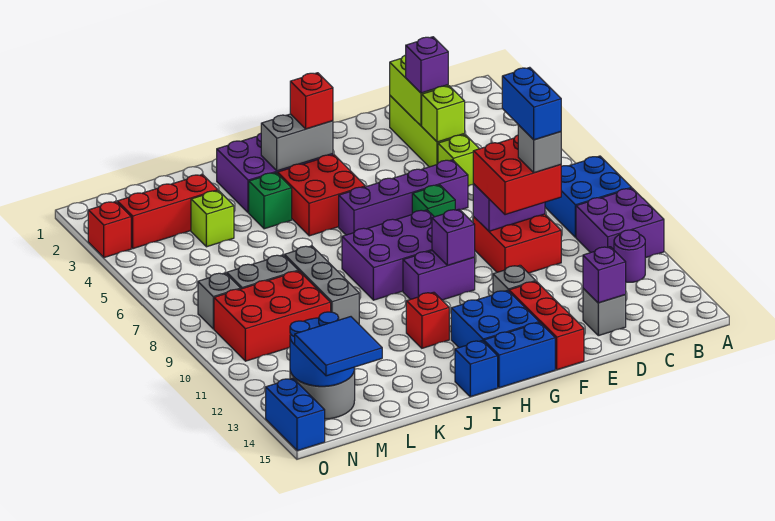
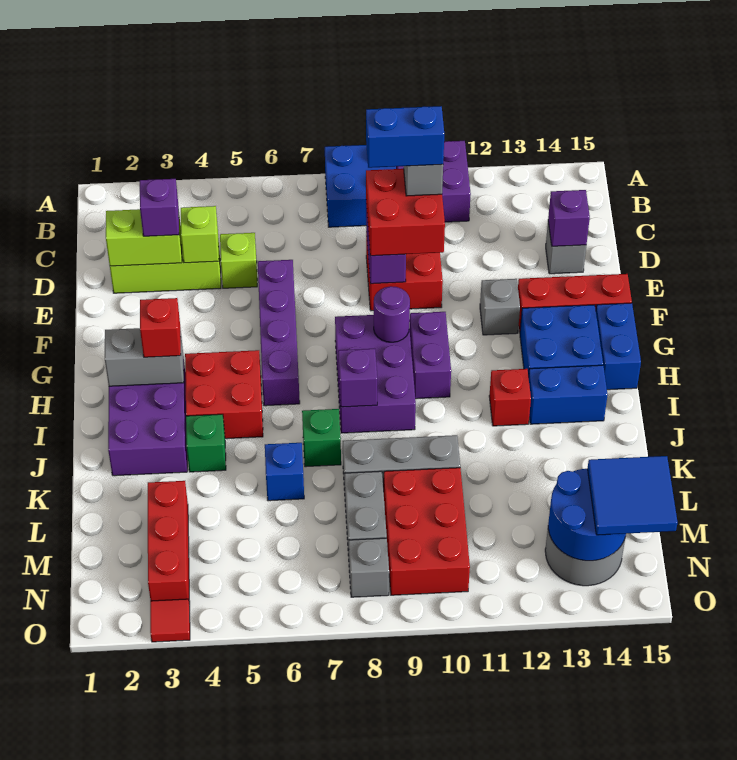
purple 1x1 round brick [614,230,645,282] -> purple 1x1 round brick moved to [374,286,410,342]
green 1x1 brick [412,185,455,217] -> green 1x1 brick moved to [302,409,341,467]
purple 1x1 brick [432,209,475,265] -> purple 1x1 brick moved to [338,349,377,407]
grey 1x2 brick [261,114,333,171] -> grey 1x2 brick turned to [105,328,184,386]
blue 1x1 brick [455,341,498,397] -> blue 1x1 brick moved to [265,443,304,501]
lime 1x1 brick [191,191,234,247] -> none
red 1x1 brick [88,201,131,258] -> red 1x1 tile [150,599,190,642]
blue 1x2 brick [266,378,325,451] -> blue 1x2 brick moved to [529,365,608,424]

